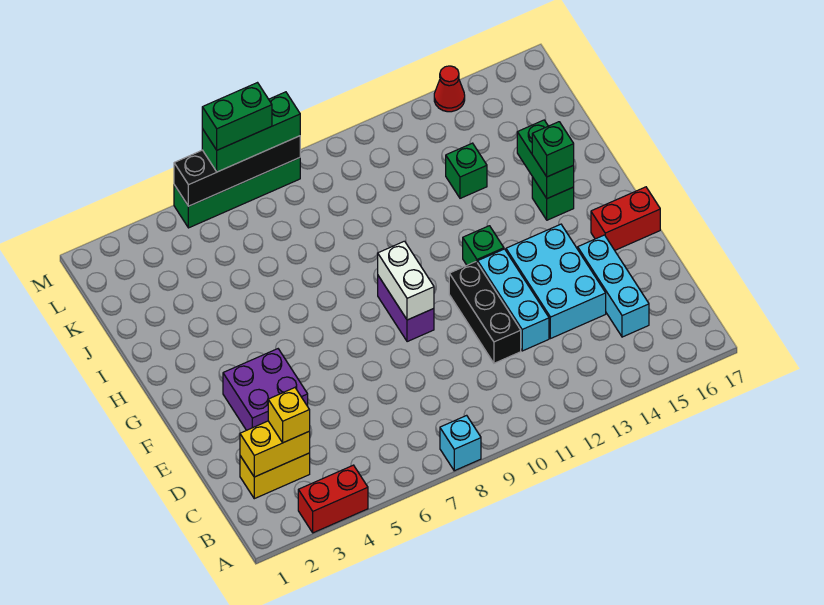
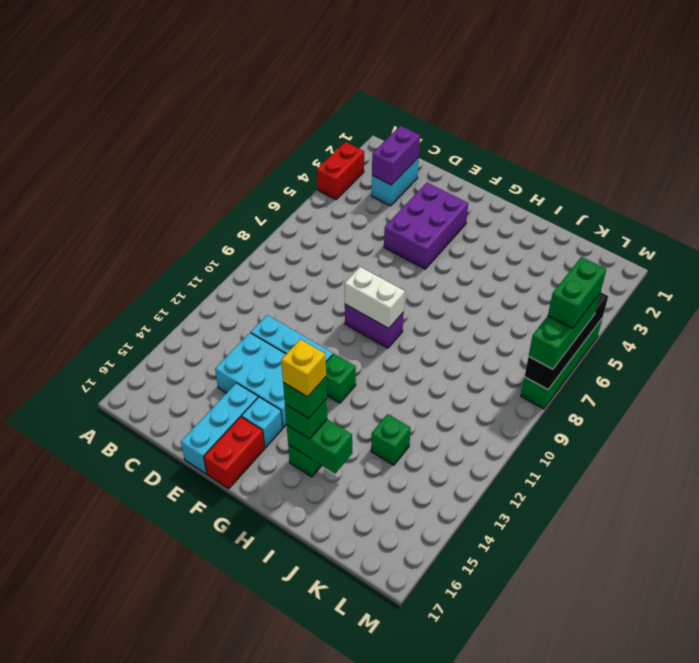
cyan 1x1 brick [440,415,481,471] -> cyan 1x1 brick moved to [242,397,282,448]
yellow 1x2 brick [240,453,310,499] -> cyan 1x2 brick [372,158,419,206]
yellow 1x2 brick [240,421,310,477] -> purple 1x2 brick [372,126,420,185]
yellow 1x1 brick [268,388,310,443] -> yellow 1x1 brick moved to [281,339,326,397]
cyan 1x3 brick [578,235,649,337] -> cyan 1x3 brick turned to [181,383,258,474]
black 1x3 brick [449,262,521,363] -> none
purple 2x2 brick [223,349,308,430] -> purple 2x3 brick [384,183,468,269]
none -> green 1x1 brick [283,377,327,418]
red 1x1 cone [434,66,465,112] -> none

